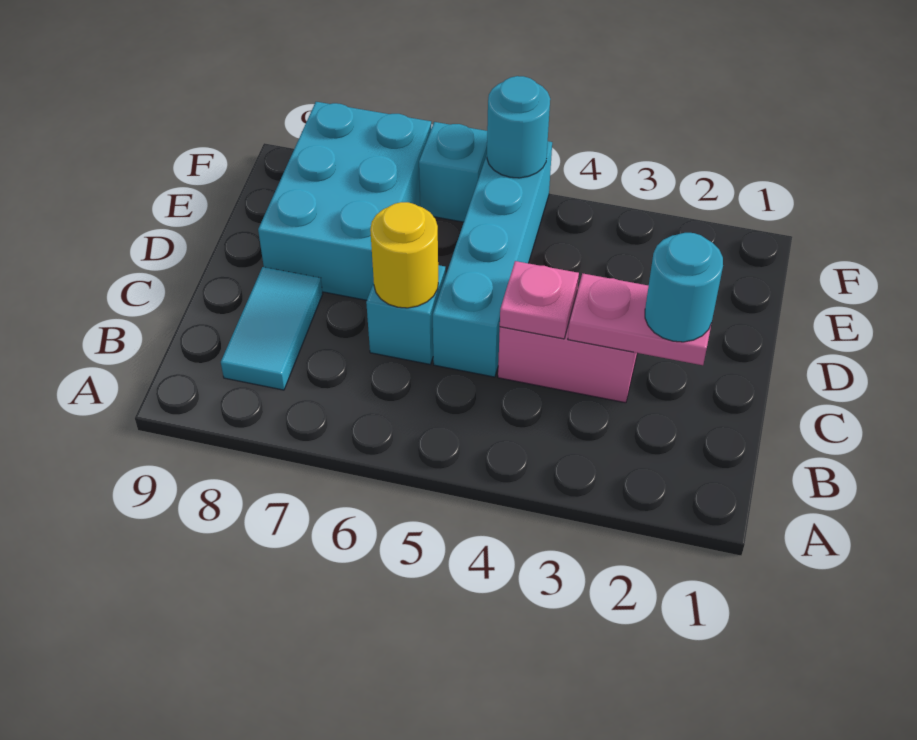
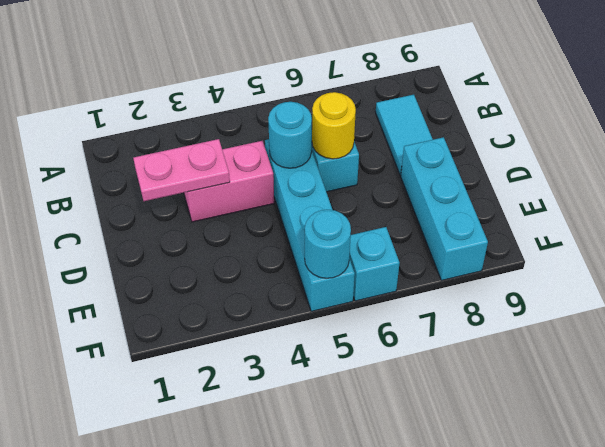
cyan 1x1 round brick [645,233,723,342] -> cyan 1x1 round brick moved to [268,102,312,168]
pink 1x1 plate [500,261,579,339] -> none
cyan 2x3 brick [258,102,431,300] -> cyan 1x3 brick [401,137,488,280]

